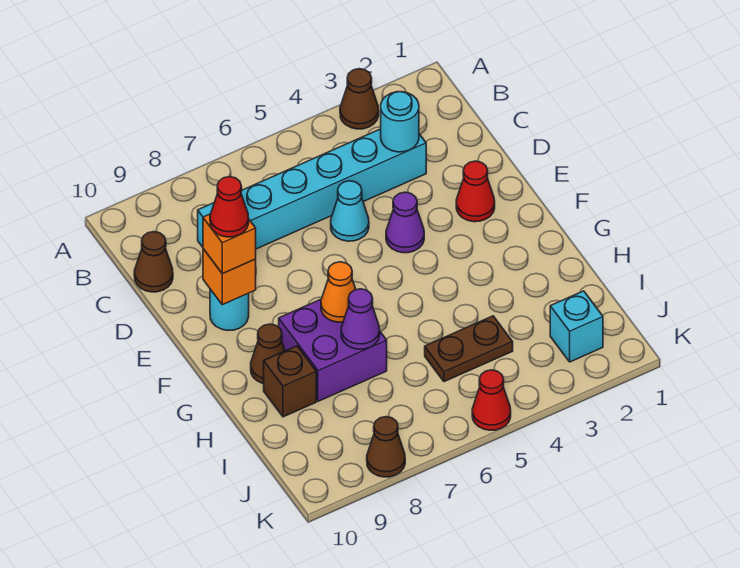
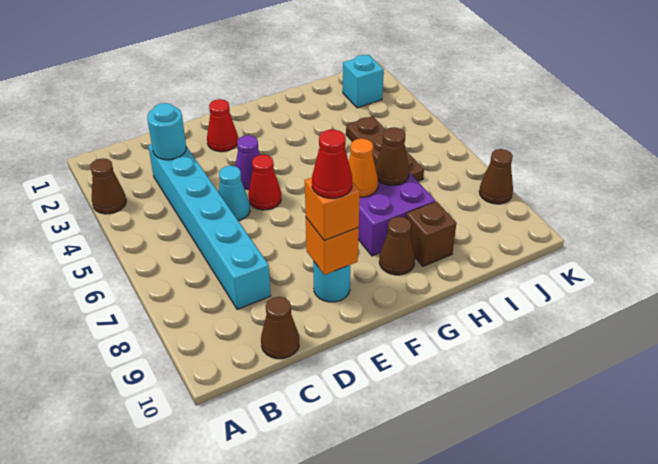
purple 1x1 cone [341,289,380,349] -> brown 1x1 cone [375,127,409,185]
brown 1x2 plate [425,316,513,382] -> brown 1x3 plate [346,116,424,181]
red 1x1 cone [472,370,511,430] -> red 1x1 cone moved to [248,155,281,210]

